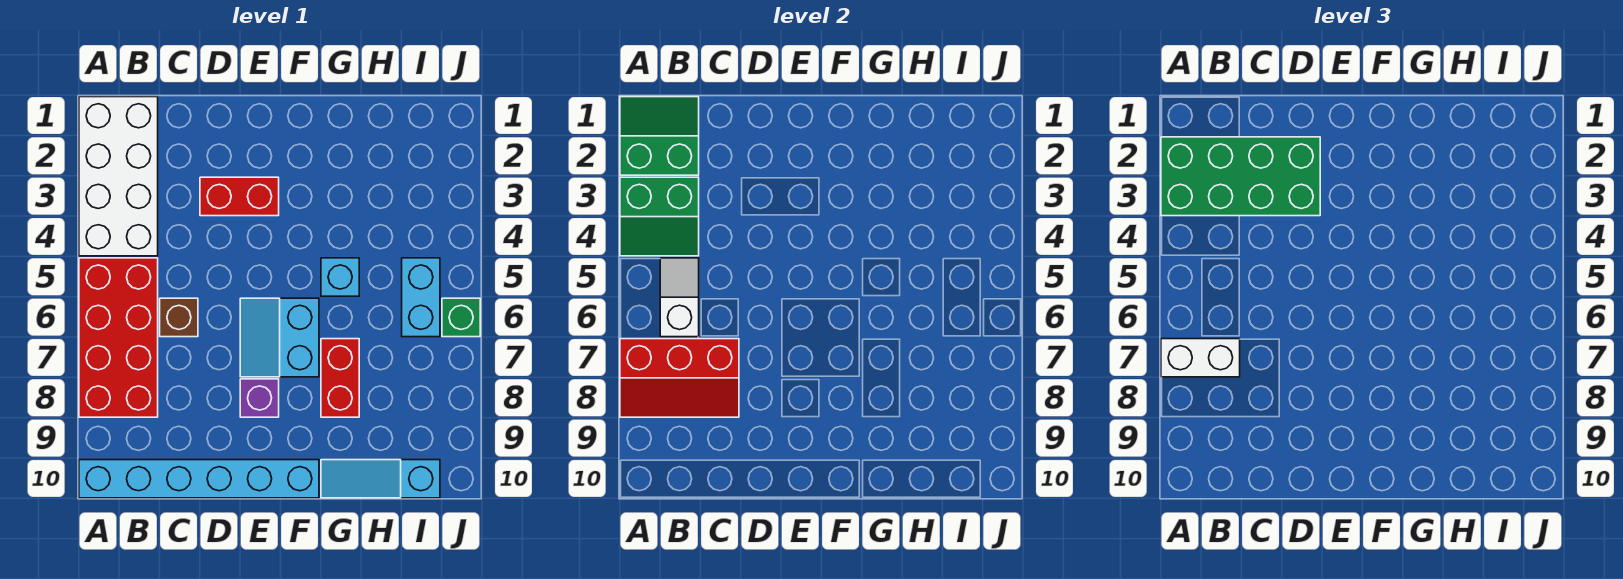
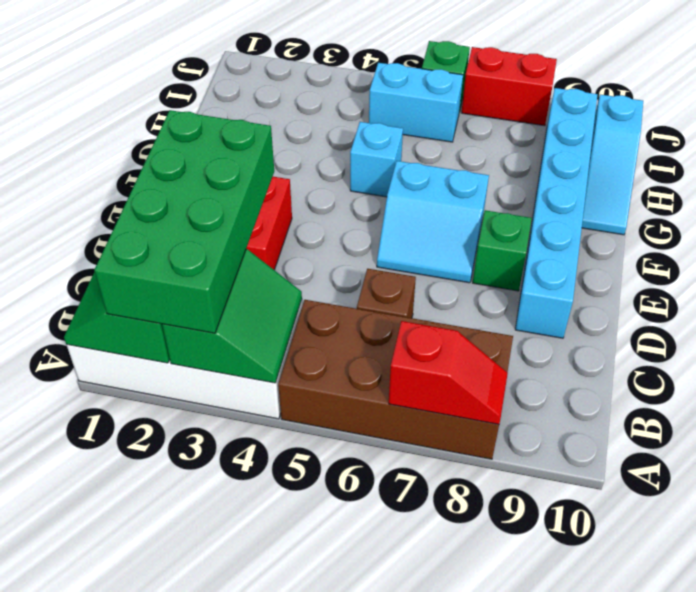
red 2x4 brick [79,258,158,417] -> brown 2x4 brick [278,300,513,459]
red 2x3 slope [620,339,739,417] -> red 1x2 slope [389,321,508,424]
white 1x2 brick [1161,339,1240,377] -> none
cyan 1x6 brick [79,460,319,498] -> cyan 1x6 brick moved to [515,88,598,338]
white 1x2 slope [660,258,699,337] -> none
purple 1x1 brick [240,379,279,417] -> green 1x1 brick [473,210,532,291]
red 1x2 brick [321,339,359,417] -> red 1x2 brick moved to [461,47,557,126]

